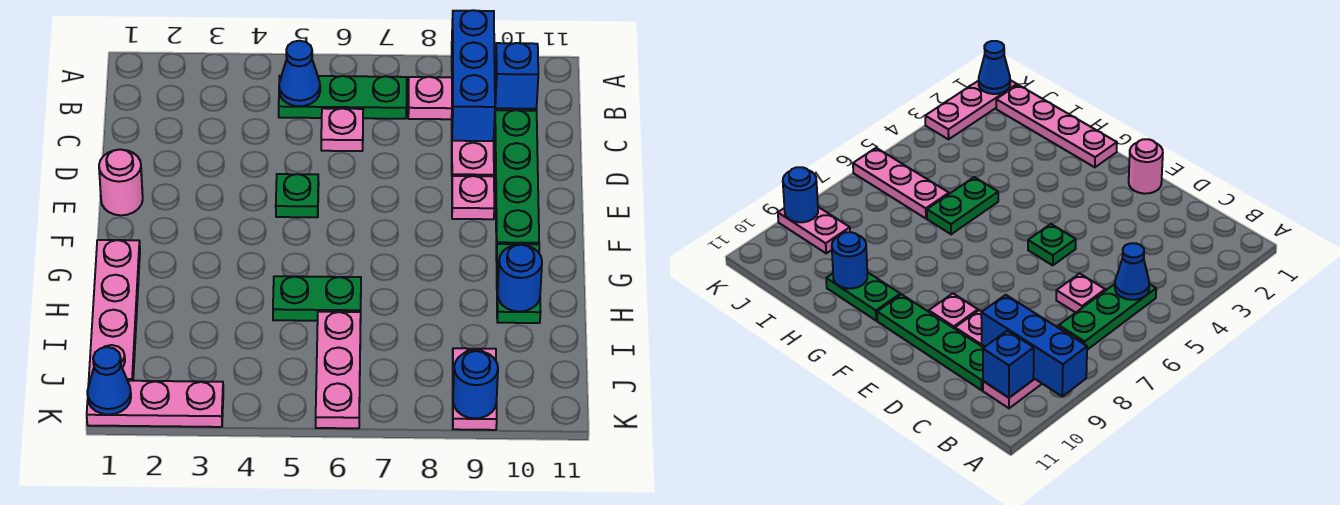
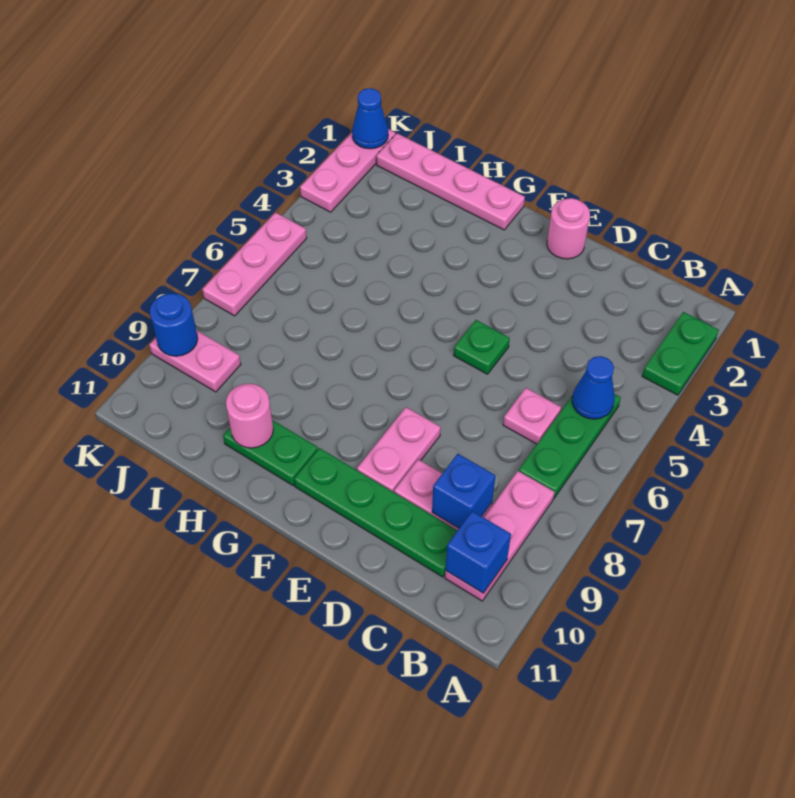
blue 1x3 brick [452,10,495,141] -> blue 1x1 brick [432,454,495,528]
pink 1x1 plate [452,176,494,219] -> pink 1x2 plate [357,407,441,492]
green 1x2 plate [273,276,361,321] -> green 1x2 plate moved to [642,312,719,395]
blue 1x1 round brick [498,244,542,312] -> pink 1x1 round brick [226,384,273,448]
pink 1x3 plate [316,312,361,428] -> pink 1x3 plate turned to [202,213,307,316]

